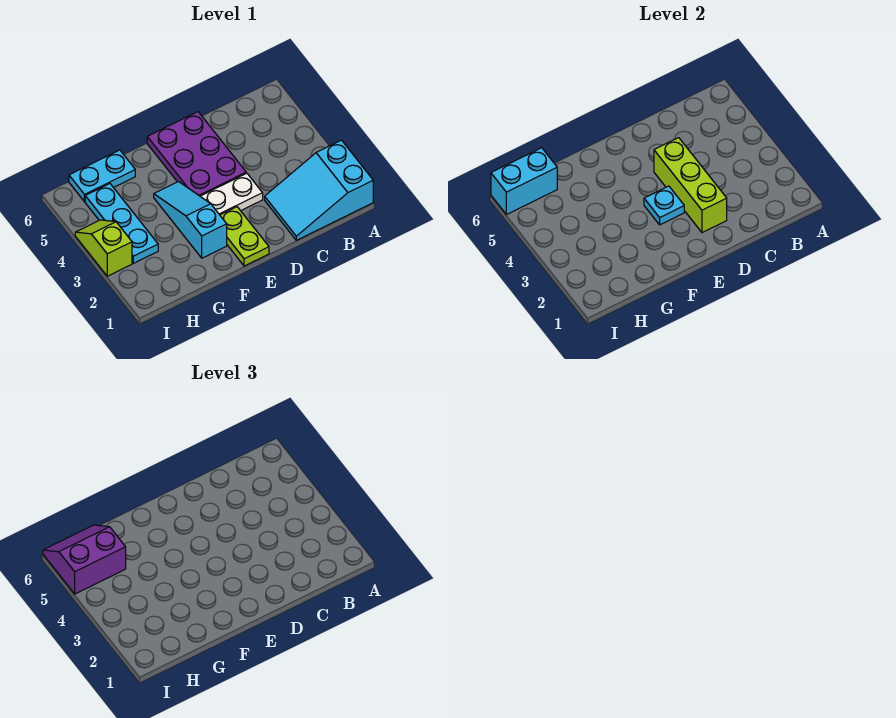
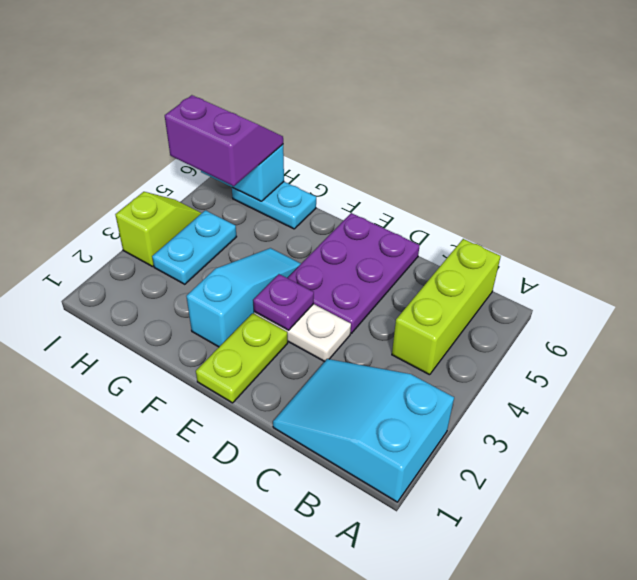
lime 1x3 brick [654,138,727,233] -> lime 1x3 brick moved to [392,239,501,375]
cyan 1x1 plate [644,186,684,225] -> purple 1x1 plate [253,274,314,330]
cyan 1x3 plate [85,184,158,263] -> cyan 1x2 plate [152,210,237,284]

